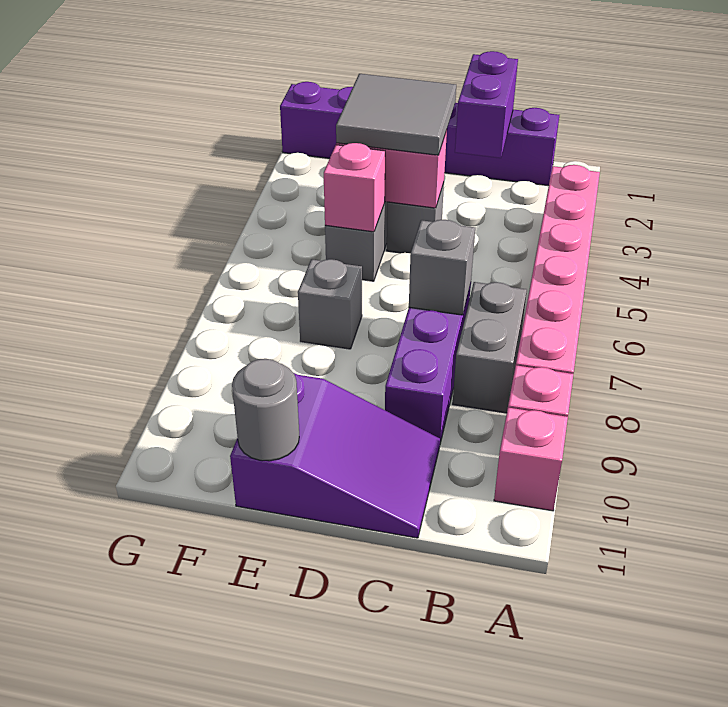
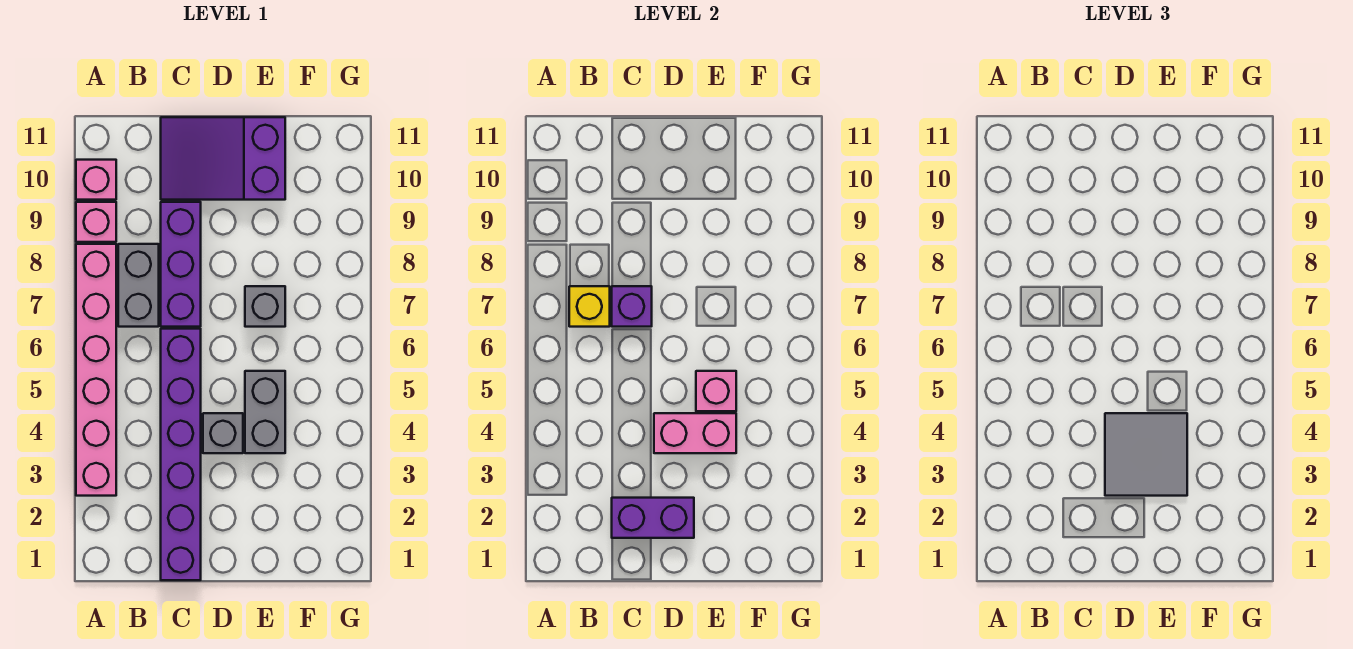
purple 1x6 brick [280,82,559,186] -> purple 1x6 brick turned to [161,329,201,580]
none -> yellow 1x1 brick [569,286,610,327]
purple 1x2 brick [455,51,518,158] -> purple 1x2 brick turned to [612,498,694,538]
grey 1x1 brick [409,220,475,315] -> purple 1x1 brick [612,286,652,327]
grey 1x1 round brick [232,359,299,461] -> none

